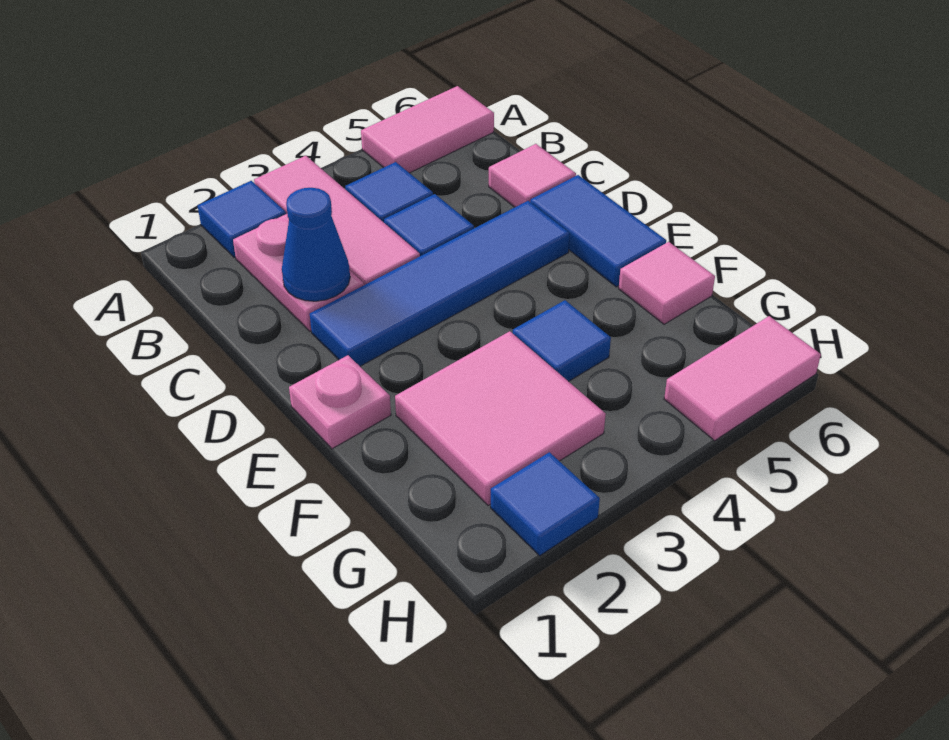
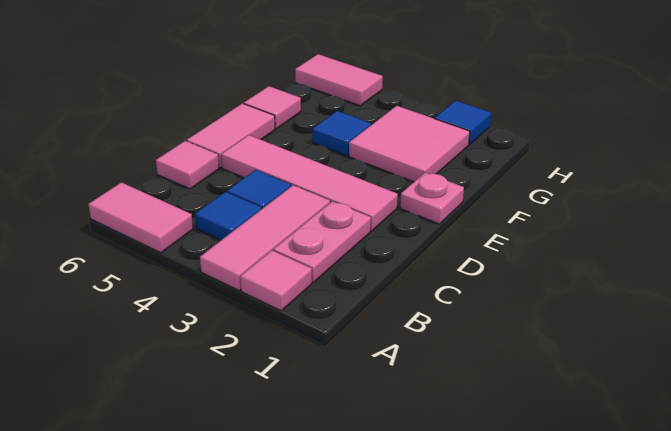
blue 1x1 tile [198,181,286,257] -> pink 1x1 tile [240,250,312,311]
blue 1x1 cone [282,188,350,301] -> none
blue 1x4 tile [310,201,570,366] -> pink 1x4 tile [221,135,398,231]
blue 1x2 tile [530,175,666,287] -> pink 1x2 tile [187,103,275,168]

